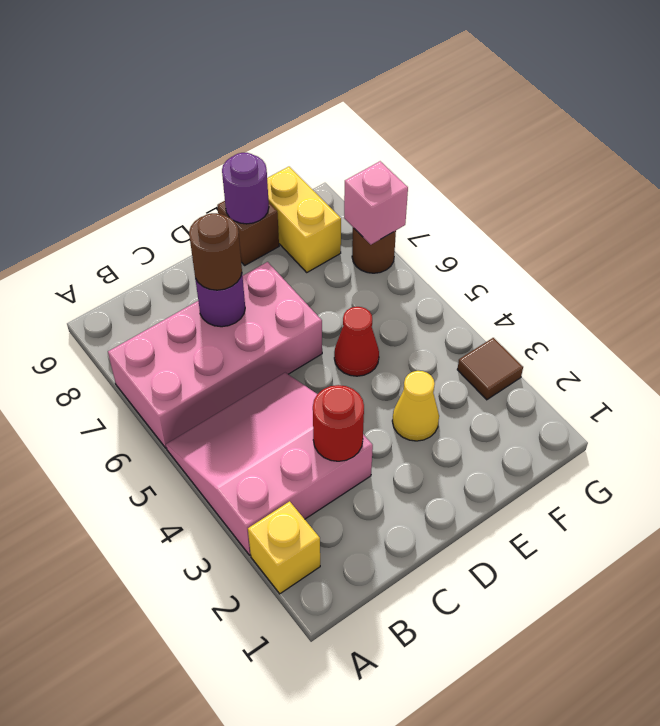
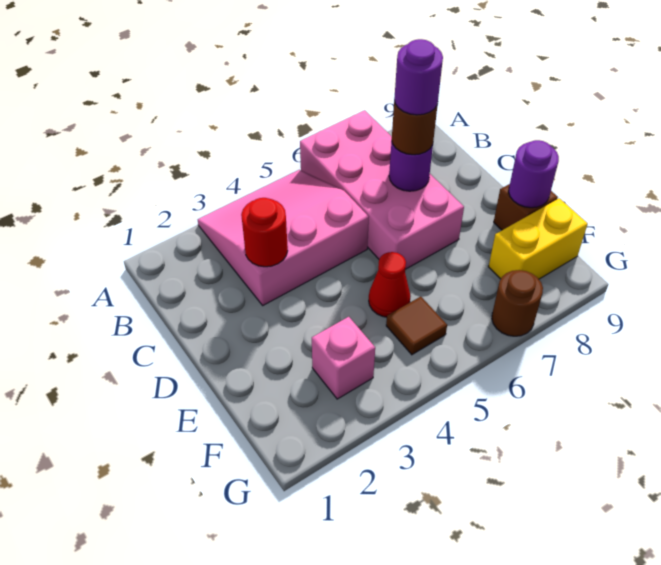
yellow 1x1 brick [248,501,320,594] -> none
pink 3x3 slope [166,373,373,555] -> pink 3x3 slope turned to [198,170,369,305]
none -> purple 1x1 round brick [394,39,443,115]
yellow 1x1 cone [392,371,439,441] -> none
brown 1x1 tile [457,338,523,400] -> brown 1x1 tile moved to [386,297,447,355]
pink 1x1 brick [344,161,408,245] -> pink 1x1 brick moved to [312,317,375,399]

